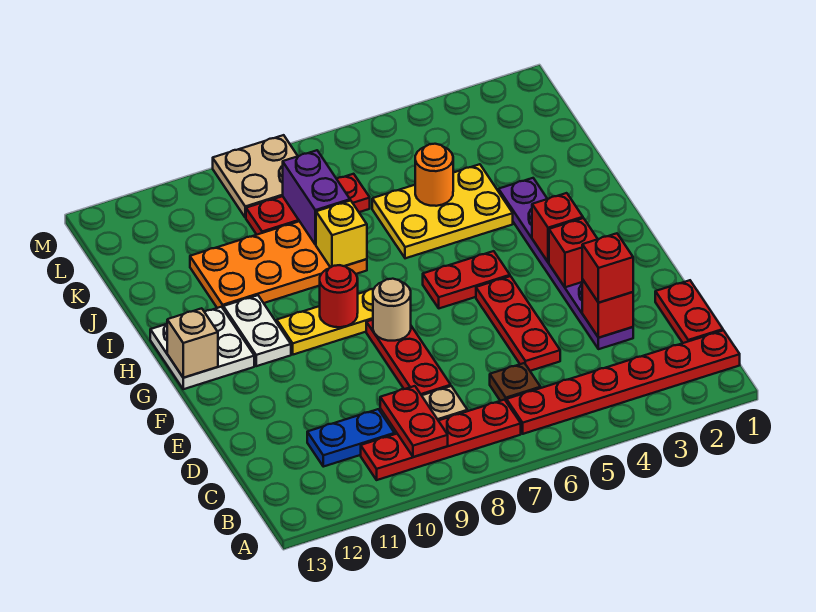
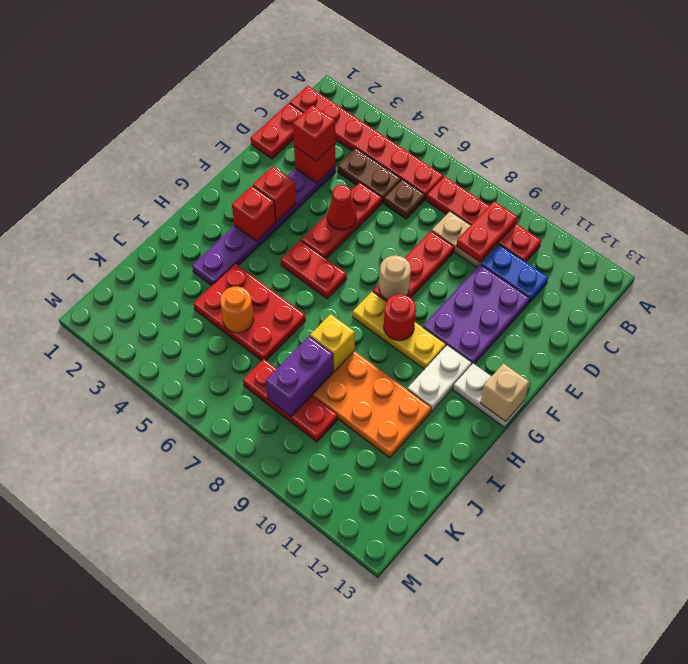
none -> brown 1x2 plate [338,148,401,203]
none -> purple 2x3 plate [423,264,530,365]
none -> red 1x1 cone [327,185,357,230]
white 2x2 plate [150,307,254,389] -> white 1x2 plate [453,364,524,427]
yellow 2x3 plate [372,164,513,258] -> red 2x3 plate [194,263,306,361]
tan 2x2 plate [213,135,297,218] -> none

